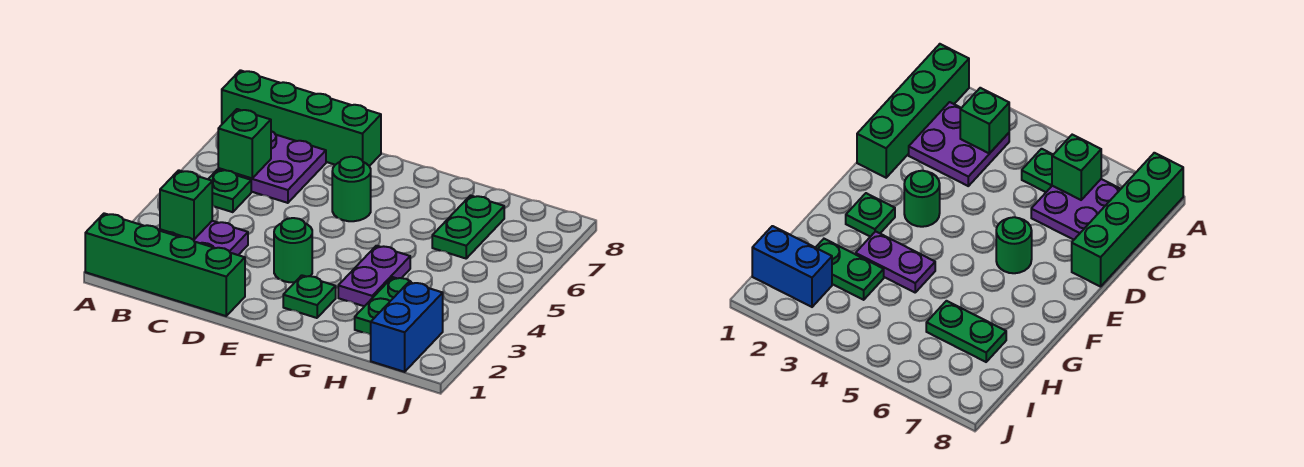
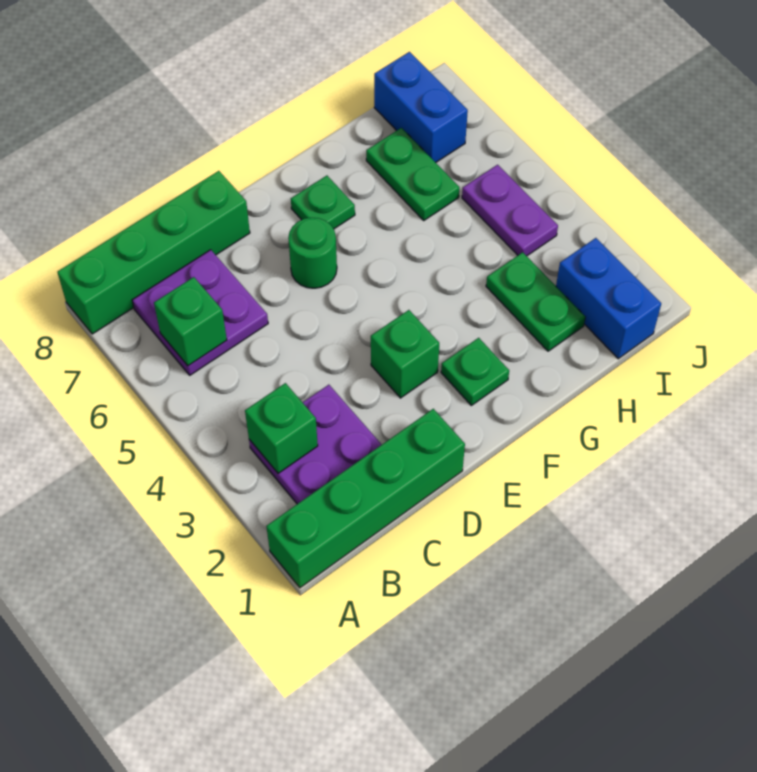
green 1x1 plate [208,169,251,212] -> green 1x1 plate moved to [291,176,355,229]
green 1x1 round brick [274,218,312,283] -> green 1x1 brick [371,310,439,398]
purple 1x2 plate [338,246,410,306] -> purple 1x2 plate moved to [462,165,558,256]
none -> blue 1x2 brick [374,52,468,163]

